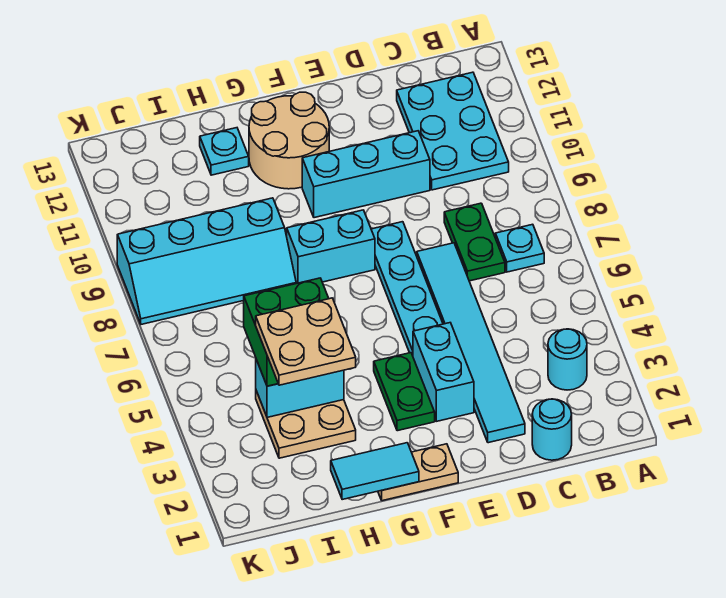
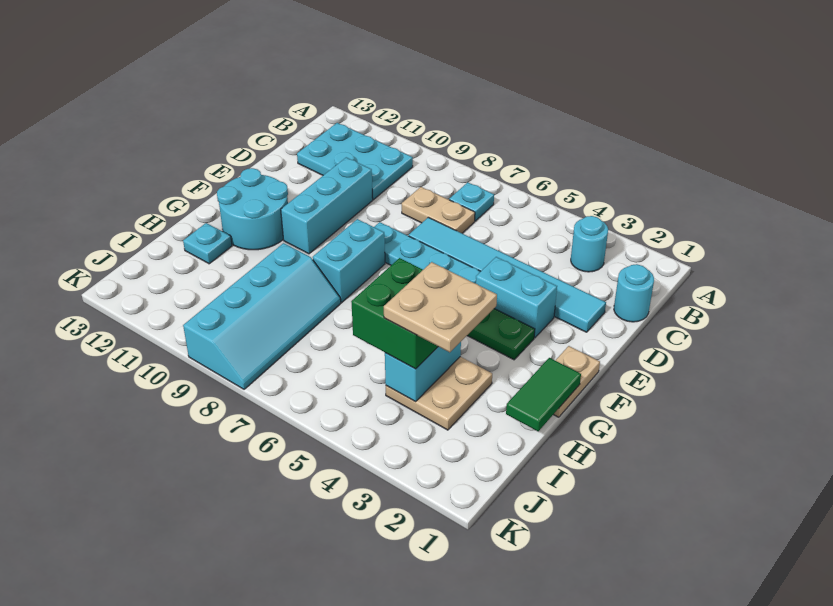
green 1x2 plate [444,203,505,281] -> tan 1x2 plate [402,187,475,233]
tan 2x2 round brick [249,92,329,189] -> cyan 2x2 round brick [217,168,288,250]
cyan 1x2 tile [331,443,419,500] -> green 1x2 tile [506,358,581,431]

